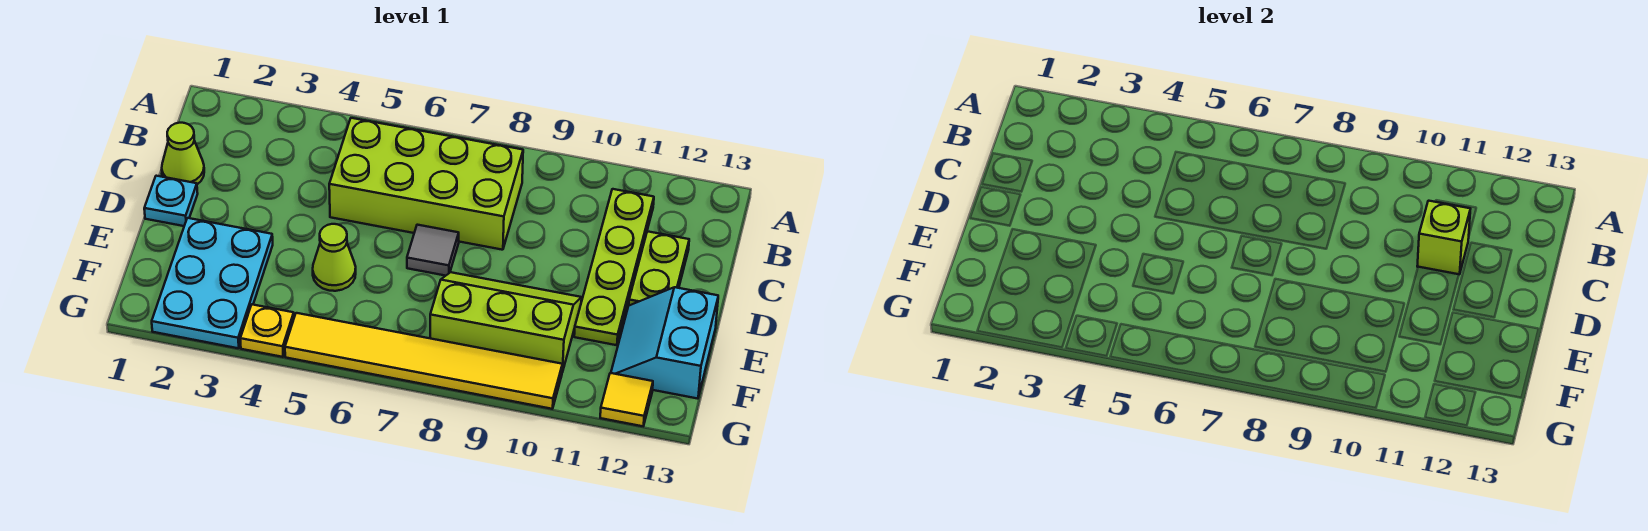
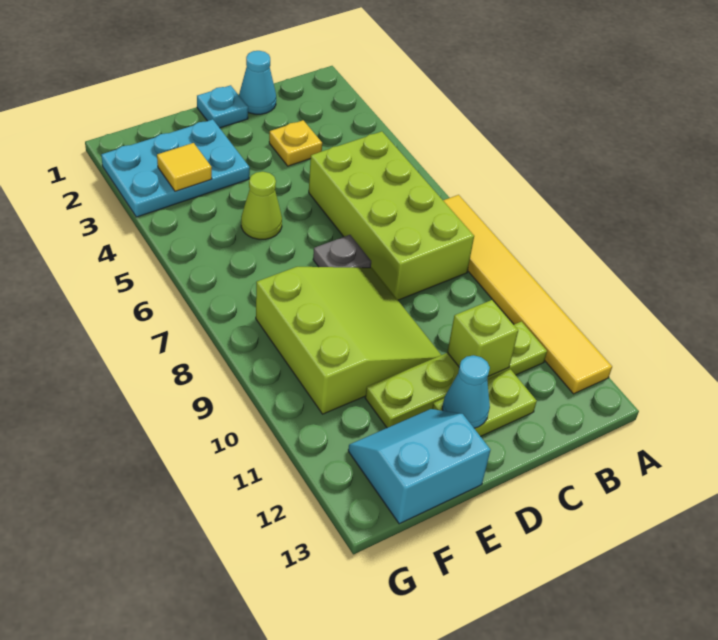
lime 1x1 cone [162,123,204,184] -> cyan 1x1 cone [239,51,276,114]
grey 1x1 tile [407,225,459,276] -> grey 1x1 plate [313,235,371,268]
none -> cyan 1x1 cone [442,355,490,428]
lime 2x3 slope [430,272,582,372] -> lime 3x3 slope [256,267,441,414]
yellow 1x1 plate [240,304,294,357] -> yellow 1x1 plate moved to [269,120,322,166]
yellow 1x6 tile [285,313,562,409] -> yellow 1x6 tile moved to [443,195,612,394]
yellow 1x1 tile [600,373,653,426] -> yellow 1x1 tile moved to [157,143,212,191]

